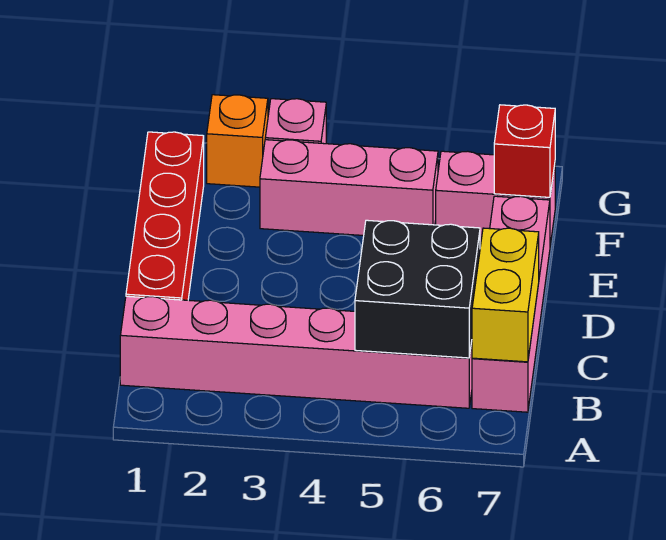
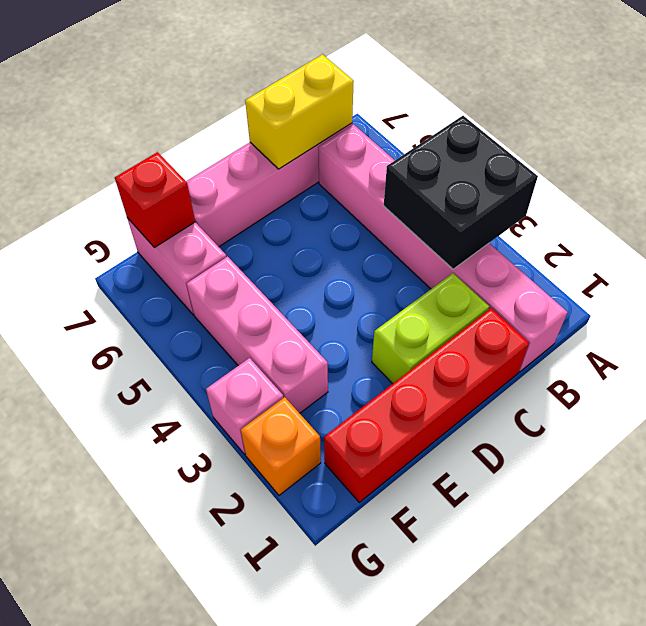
black 2x2 brick [355,220,480,358] -> black 2x2 brick moved to [384,116,538,269]
none -> lime 1x2 brick [372,273,489,384]

